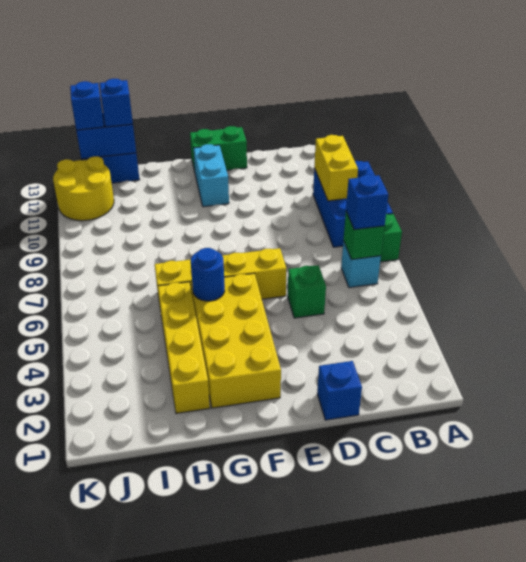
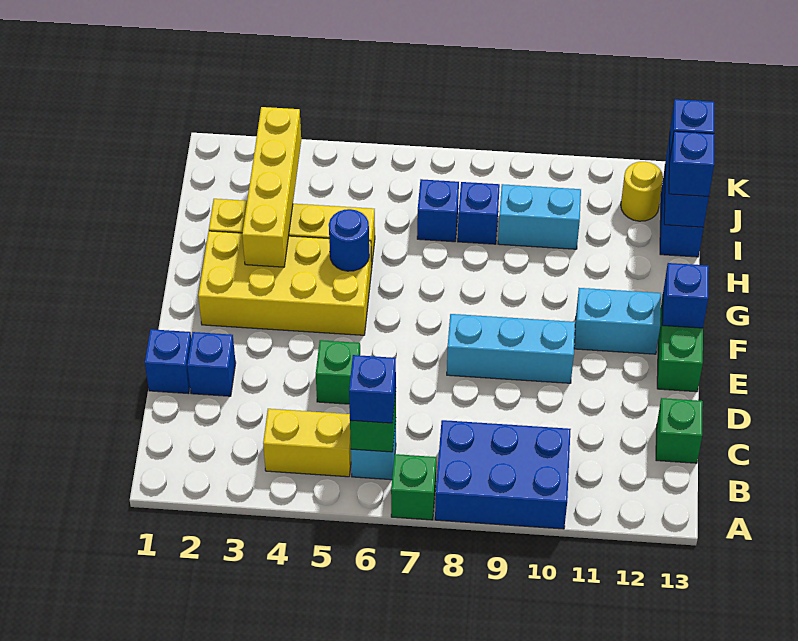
yellow 1x2 brick [314,135,358,201] -> yellow 1x2 brick moved to [263,409,351,477]
none -> green 1x1 brick [656,398,703,463]
none -> blue 1x1 brick [187,332,236,396]
yellow 1x4 brick [155,248,287,304] -> yellow 1x4 brick moved to [242,107,301,267]
none -> cyan 1x3 brick [447,314,575,383]
none -> blue 1x1 brick [662,263,709,328]
none -> blue 1x1 brick [417,179,459,242]
none -> blue 1x1 brick [458,182,500,244]
none -> cyan 1x2 brick [498,184,581,249]
yellow 2x2 round brick [53,156,114,221] -> yellow 1x1 round brick [621,162,663,221]

